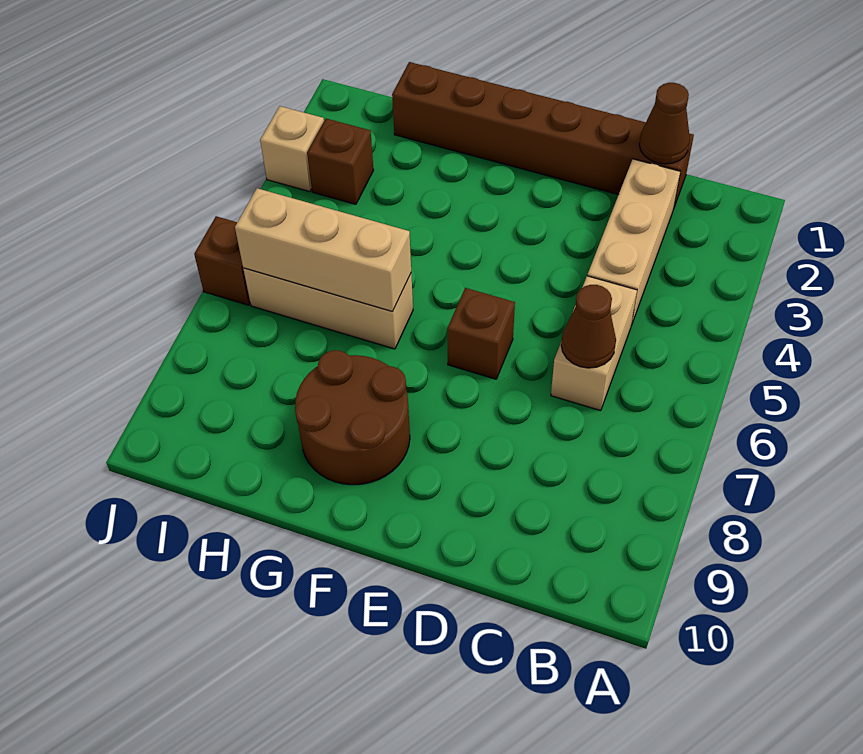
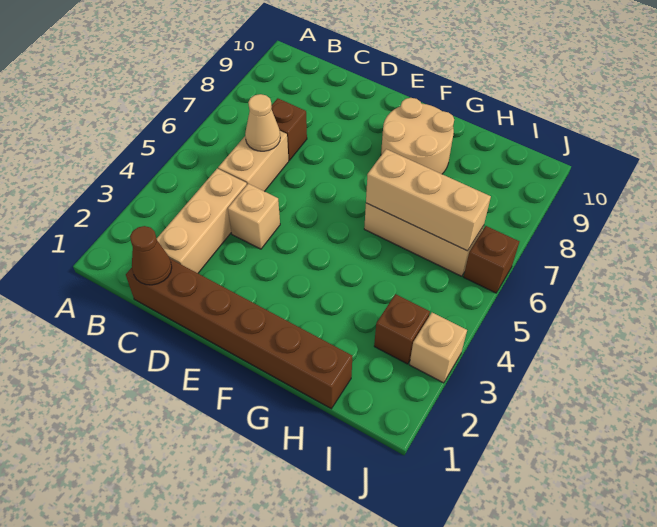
brown 1x1 cone [561,285,616,368] -> tan 1x1 cone [245,94,280,151]
none -> tan 1x1 brick [228,184,280,249]
brown 1x1 brick [447,288,515,379] -> brown 1x1 brick moved to [271,98,307,160]
brown 2x2 round brick [295,350,410,485] -> tan 2x2 round brick [381,98,454,174]

